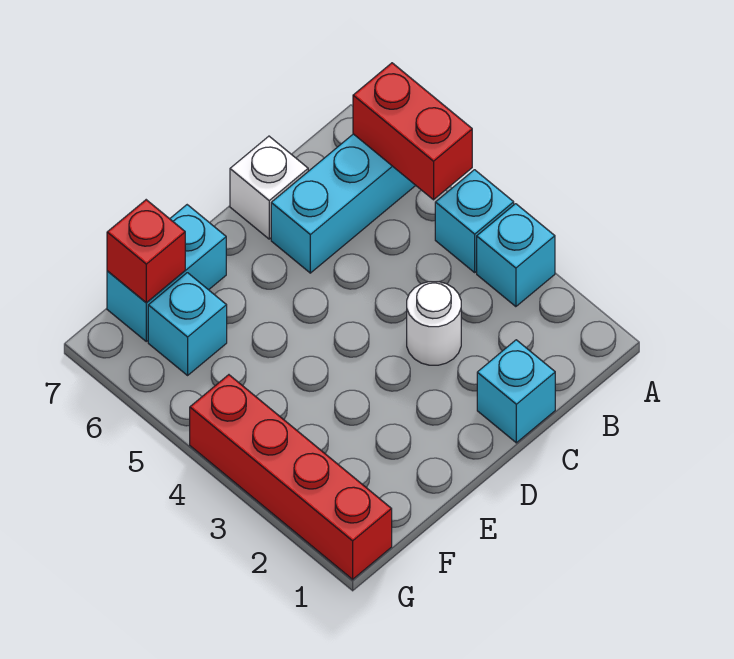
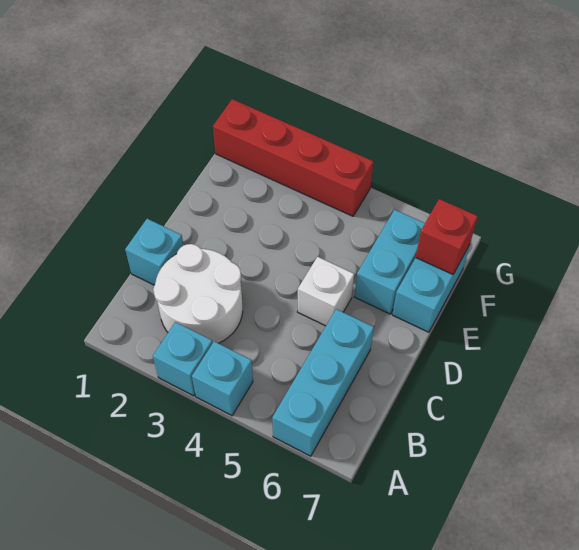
red 1x2 brick [353,63,472,200] -> none
white 1x1 round brick [407,282,461,365] -> white 2x2 round brick [153,244,243,343]
white 1x1 brick [230,136,308,239] -> white 1x1 brick moved to [297,257,354,326]
cyan 1x1 brick [148,273,227,375] -> cyan 1x2 brick [355,210,425,314]

